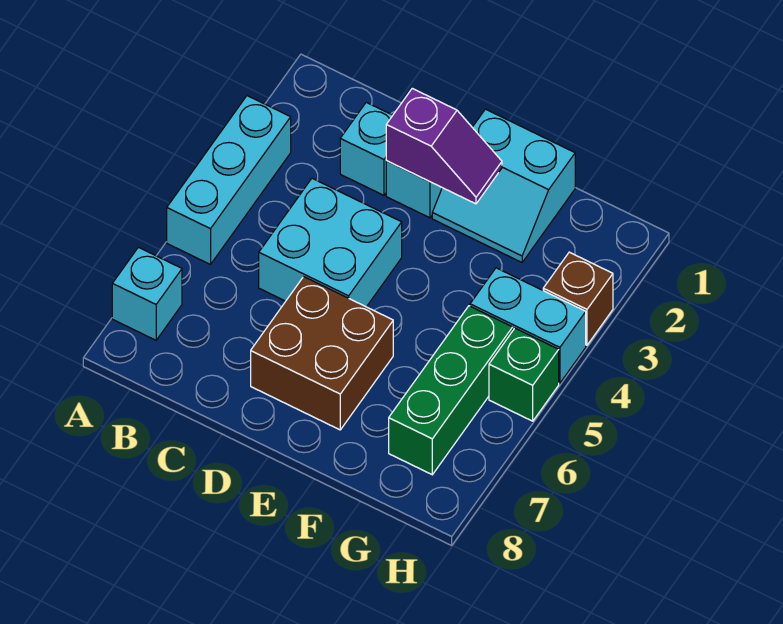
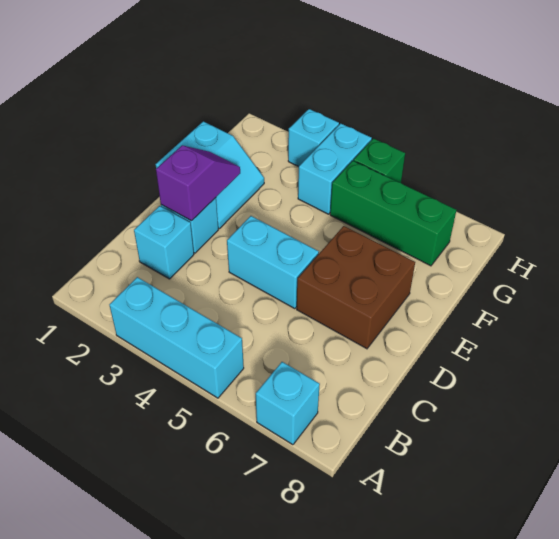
cyan 2x2 brick [259,178,402,307] -> cyan 1x2 brick [227,216,319,309]
brown 1x1 brick [543,252,613,345] -> cyan 1x1 brick [288,109,339,167]

